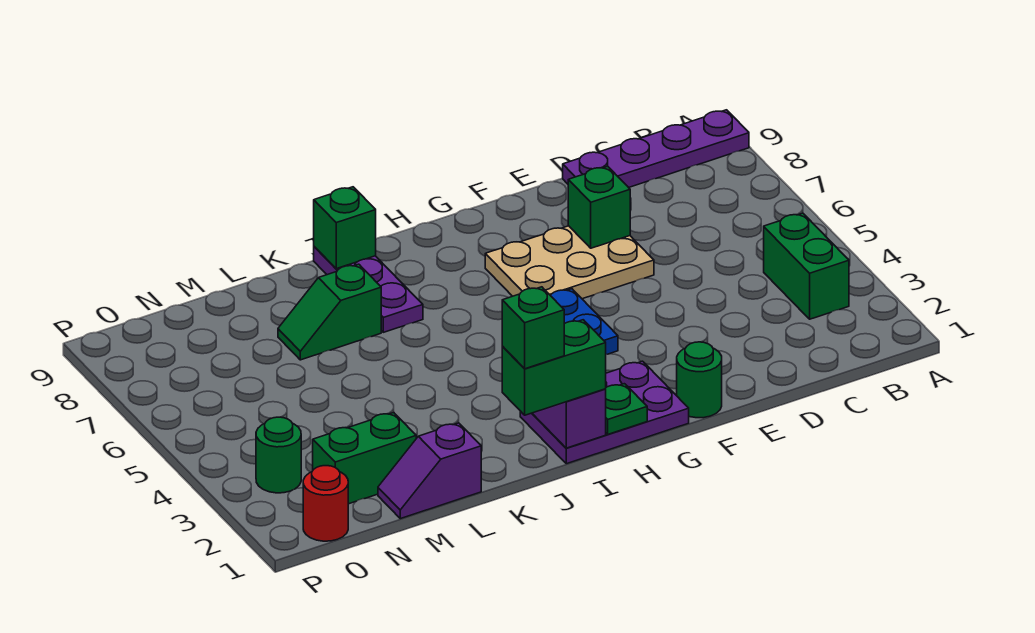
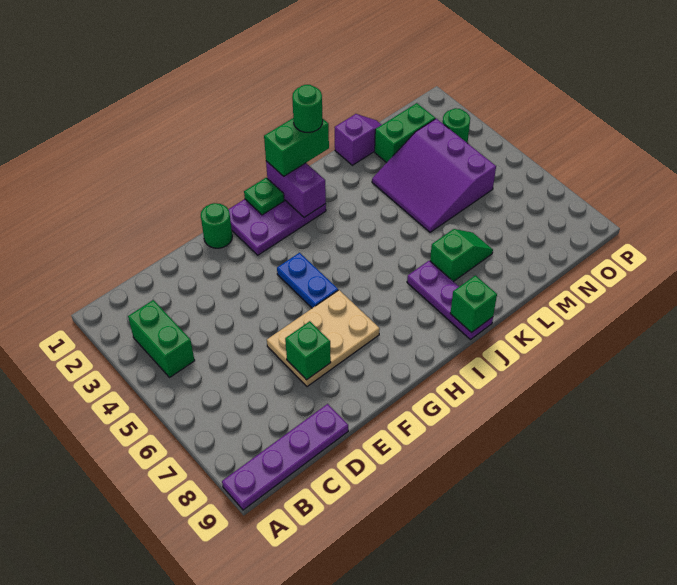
green 1x1 brick [502,287,564,369] -> green 1x1 round brick [292,85,323,133]
none -> purple 3x3 slope [372,119,496,232]
red 1x1 round brick [303,466,348,541] -> none

